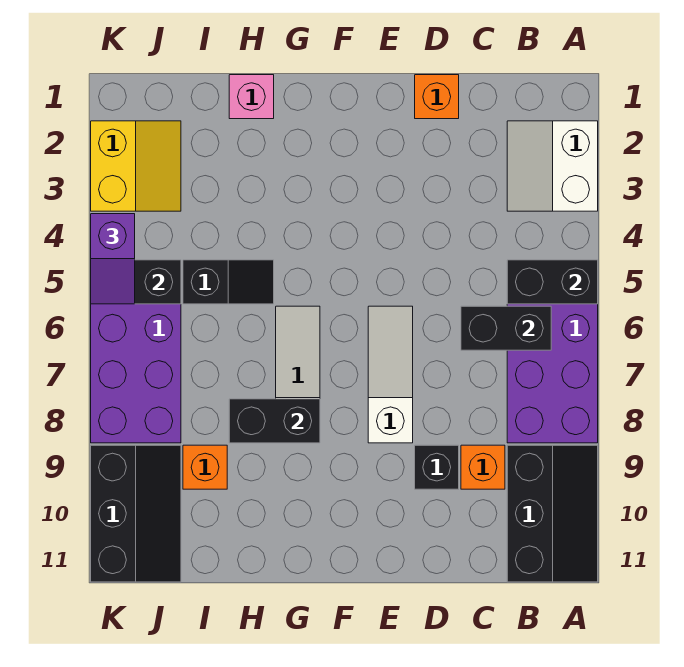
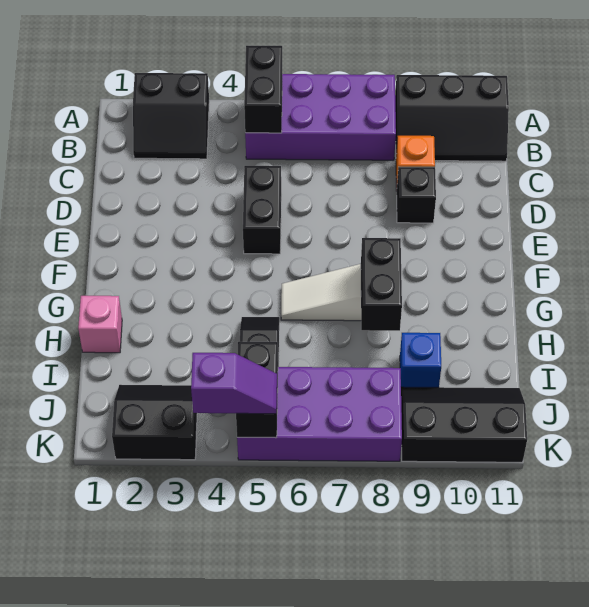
white 2x2 slope [507,121,598,211] -> black 2x2 slope [133,73,209,159]
black 2x3 slope [507,445,598,582] -> black 2x3 slope turned to [395,75,509,161]
black 1x2 brick [461,306,551,350] -> black 1x2 brick moved to [243,166,281,254]
orange 1x1 brick [415,75,459,119] -> none
white 1x3 slope [368,306,413,443] -> none
orange 1x1 brick [183,445,227,489] -> blue 1x1 brick [400,333,441,387]
yellow 2x2 slope [91,121,181,211] -> black 2x2 slope [112,385,197,460]

